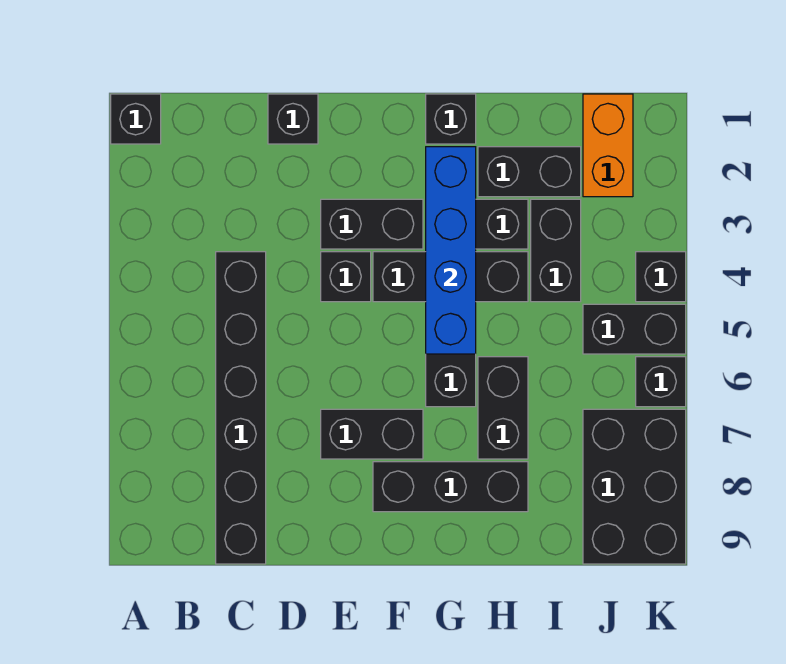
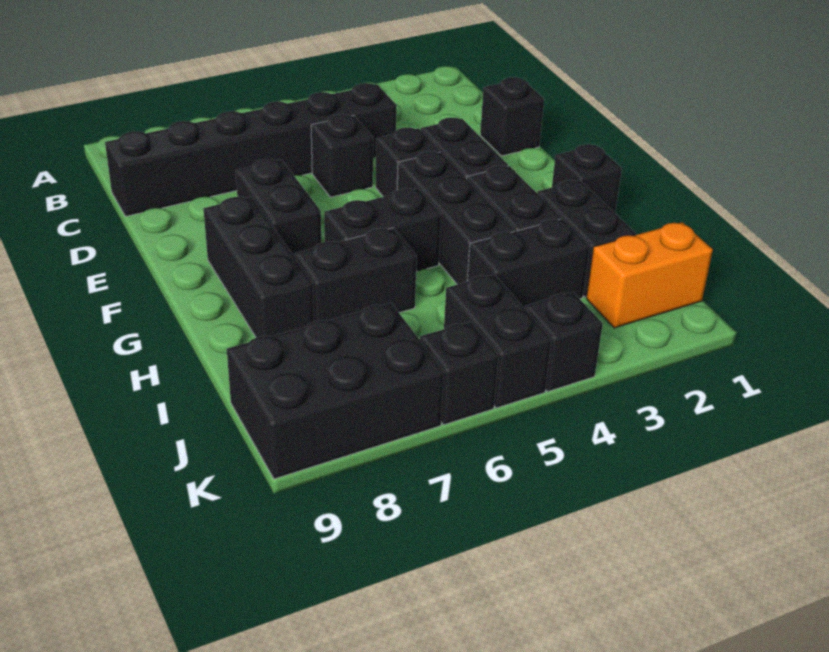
black 1x1 brick [111,94,161,144] -> black 1x1 brick moved to [311,114,373,197]
blue 1x4 brick [426,147,476,354] -> none

